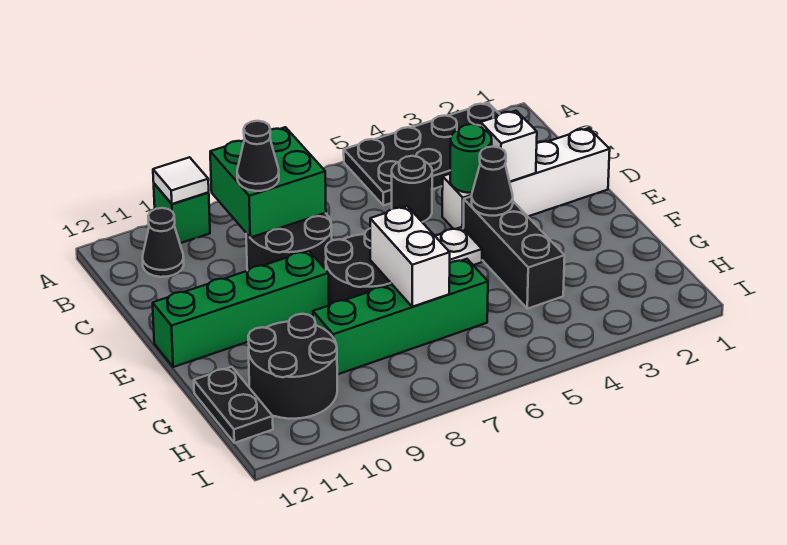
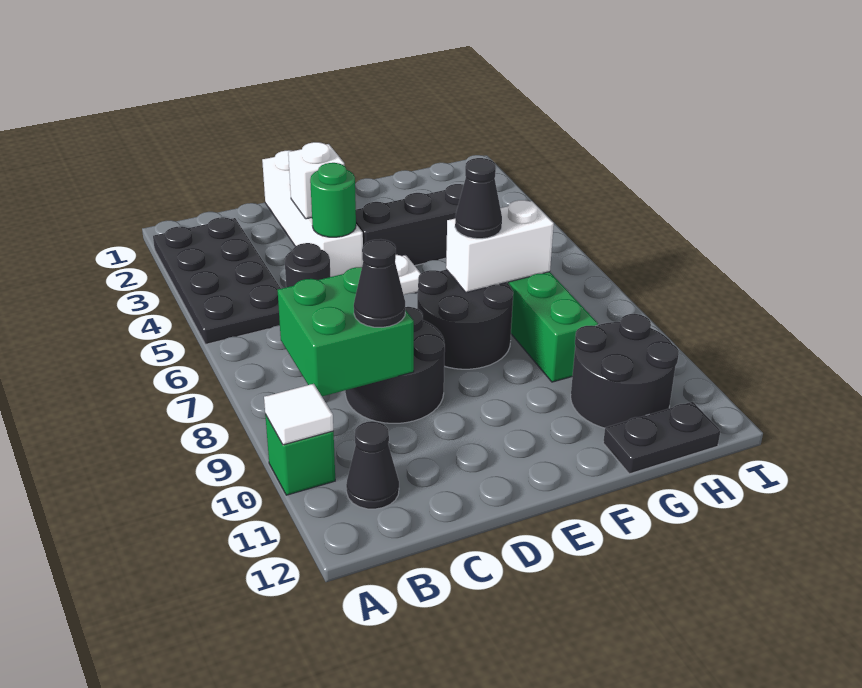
black 1x1 cone [472,147,513,216] -> black 1x1 cone moved to [455,158,502,239]
green 1x4 brick [153,251,329,367] -> none

